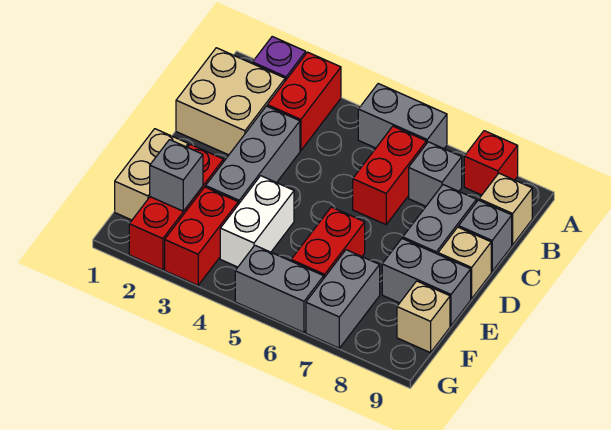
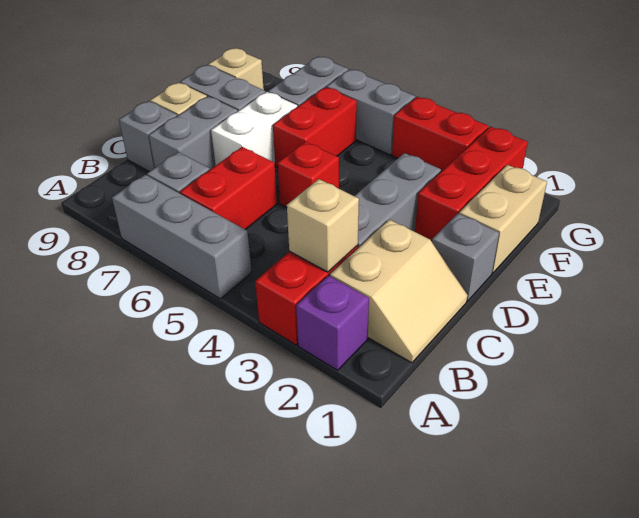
grey 1x2 brick [358,84,447,149] -> grey 1x3 brick [112,175,252,299]
red 1x1 brick [464,131,518,195] -> red 1x1 brick moved to [278,142,339,207]
tan 2x2 brick [176,48,285,155] -> tan 2x2 slope [330,219,468,363]
tan 1x1 brick [479,173,532,245] -> tan 1x1 brick moved to [287,179,359,272]
white 1x2 brick [220,176,294,267] -> white 1x2 brick moved to [211,92,297,166]
grey 1x1 brick [150,140,203,211] -> grey 1x1 brick moved to [432,213,499,301]
red 1x2 brick [165,187,238,285] -> red 1x2 brick turned to [392,97,489,171]

